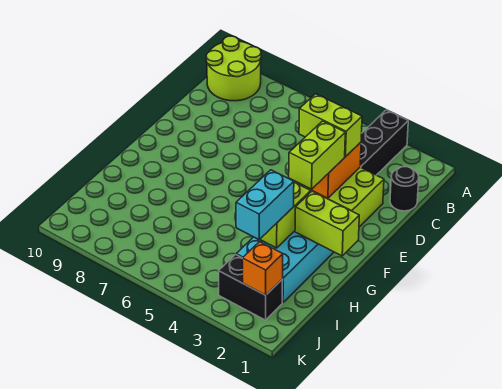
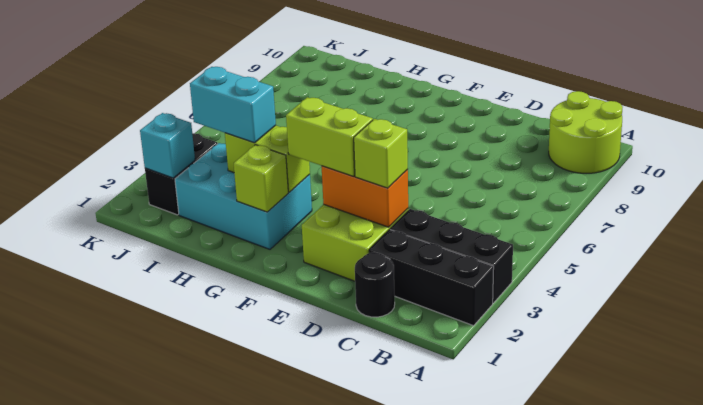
none -> black 1x3 brick [369,229,494,326]
lime 1x2 brick [299,94,362,157] -> lime 1x1 brick [354,119,408,188]
lime 1x2 brick [295,191,359,256] -> lime 1x1 brick [234,145,288,212]
orange 1x1 brick [242,242,283,295] -> cyan 1x1 brick [140,113,195,178]

